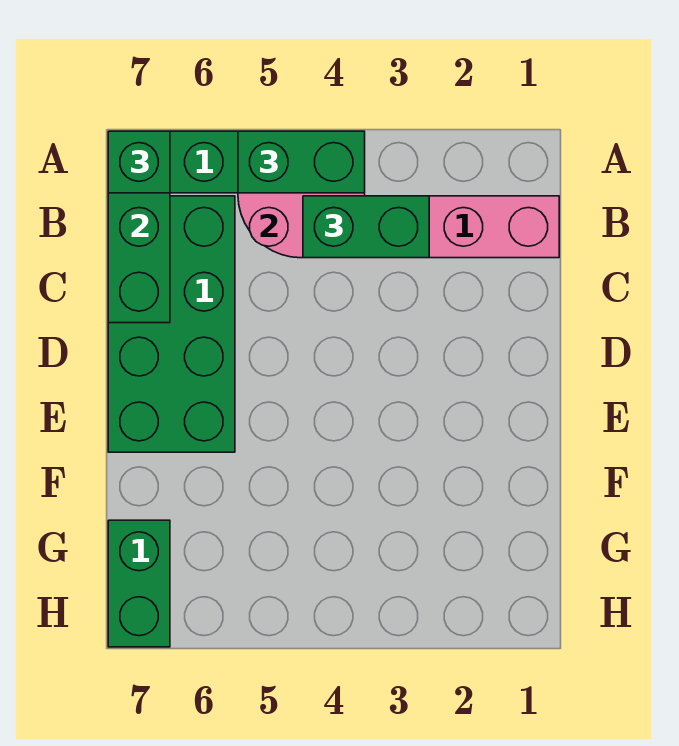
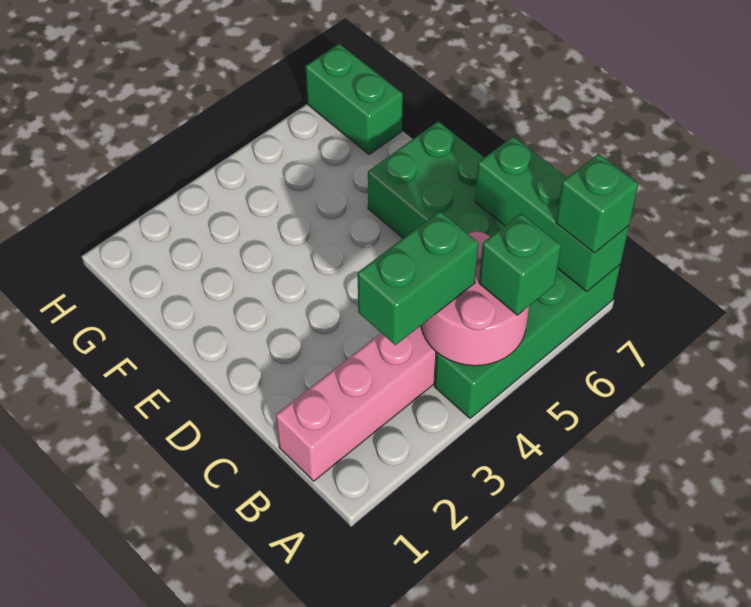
green 1x2 brick [238,131,365,193] -> green 1x1 brick [479,213,561,315]

